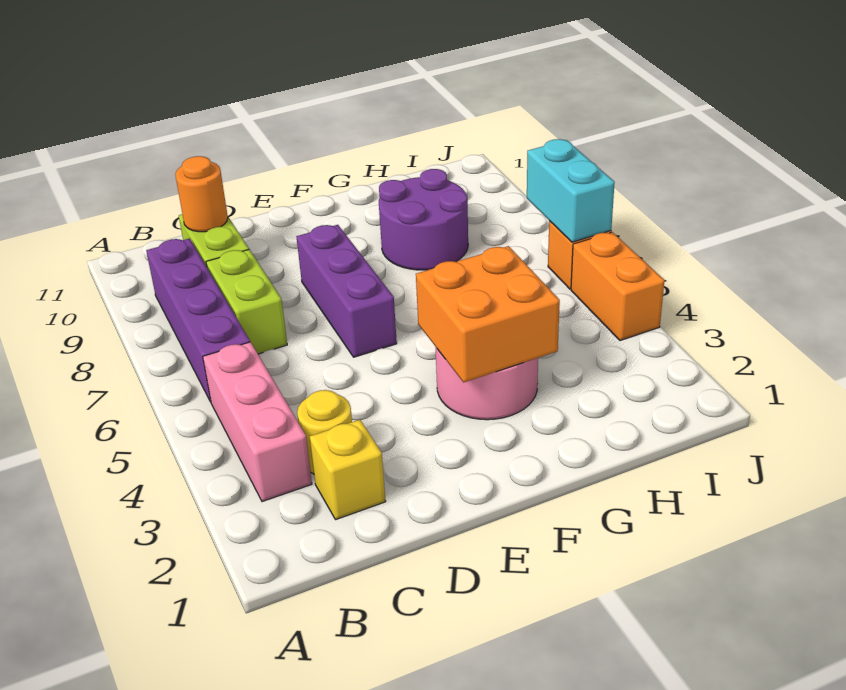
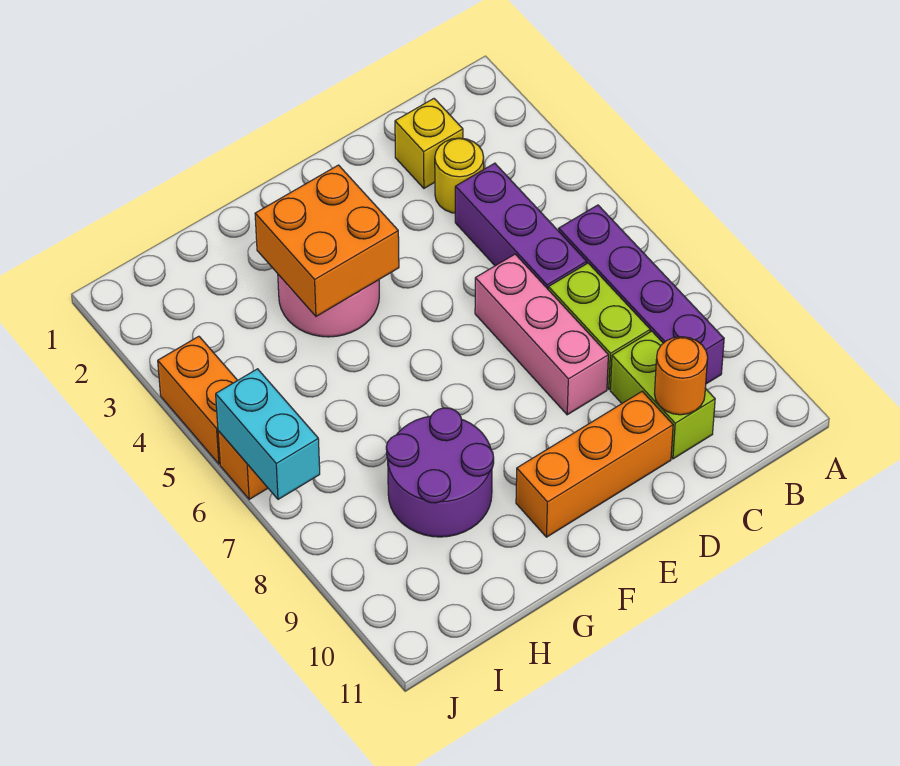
pink 1x3 brick [203,342,312,502] -> pink 1x3 brick moved to [475,254,608,415]
none -> orange 1x3 brick [516,391,673,537]
purple 1x3 brick [296,225,397,357] -> purple 1x3 brick moved to [455,163,587,289]

